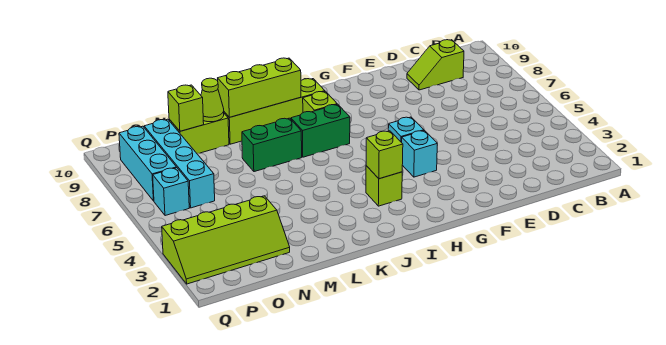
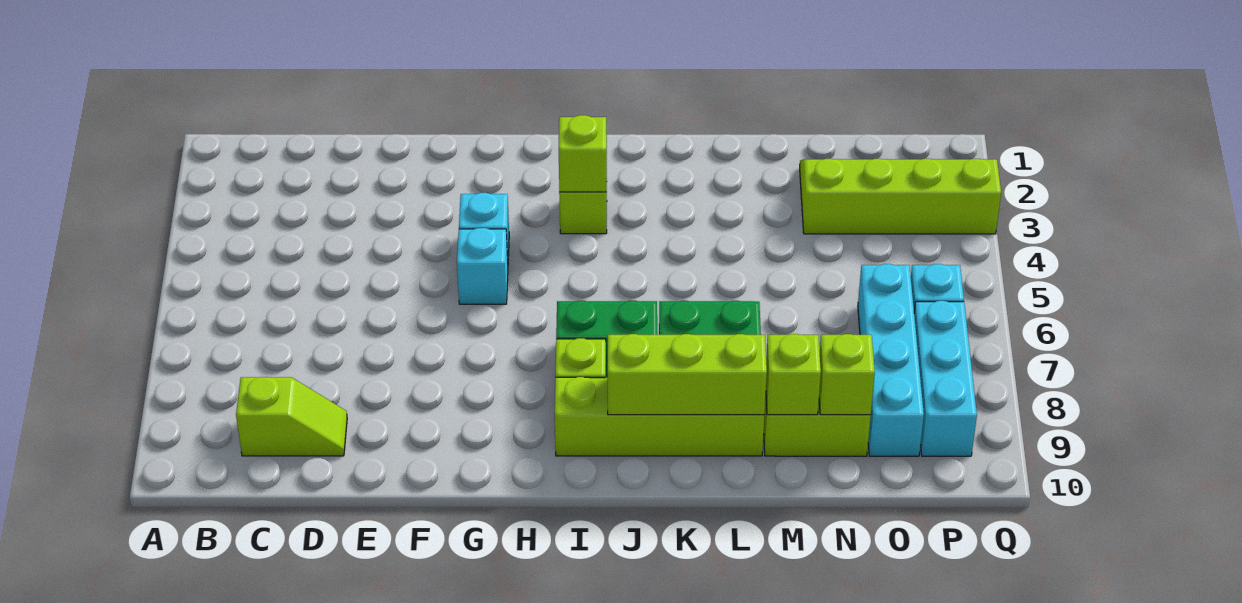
lime 1x1 cone [201,78,224,122] -> lime 1x1 brick [766,334,821,415]

